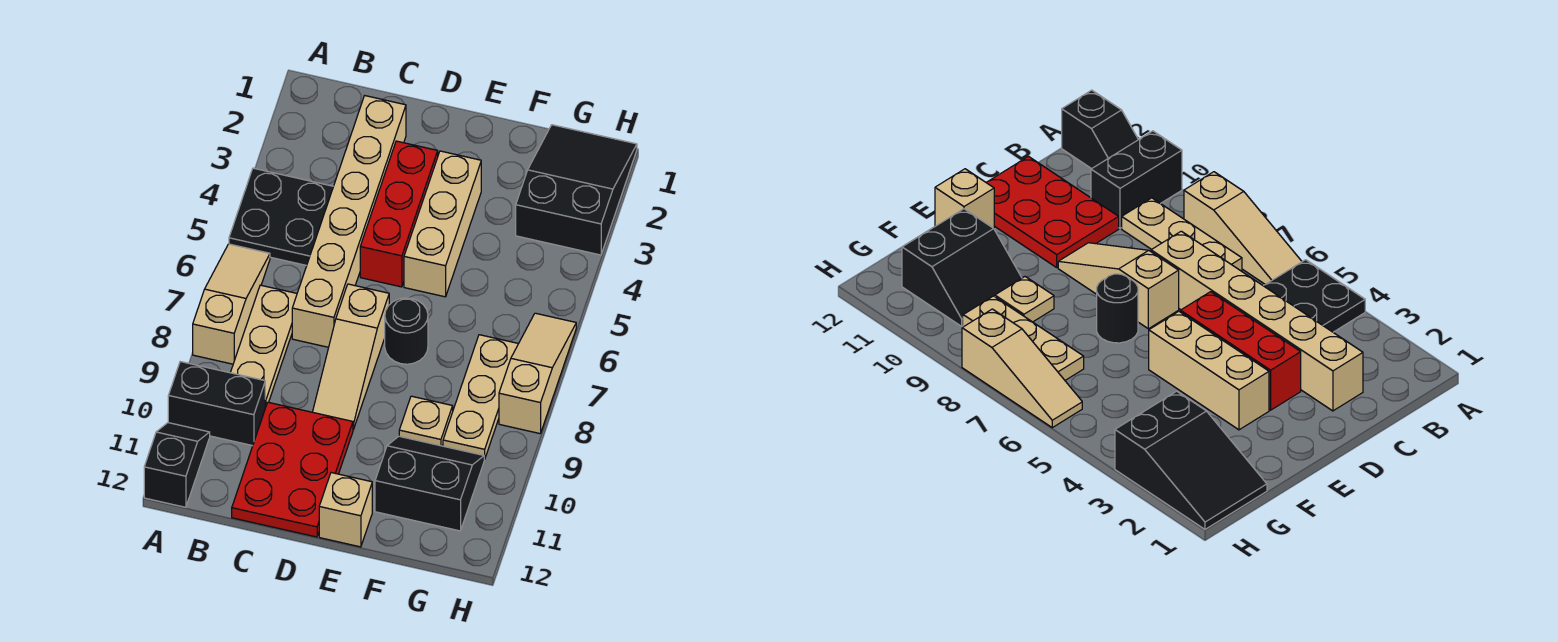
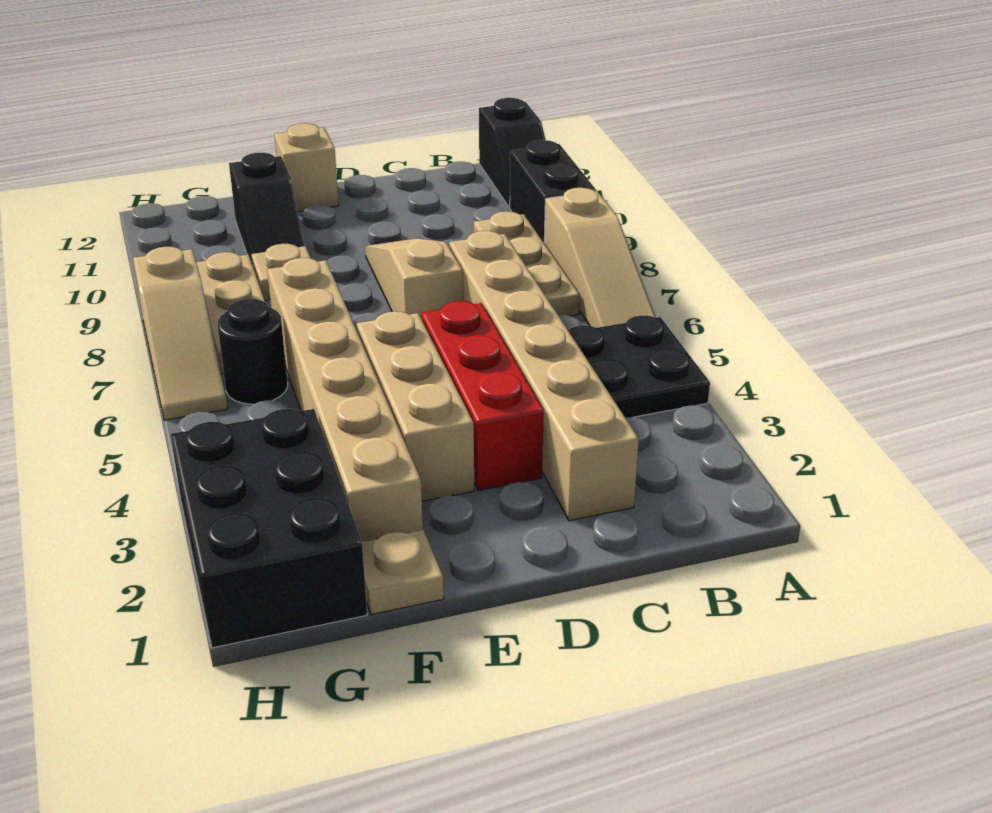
black 1x2 brick [168,362,265,446] -> black 1x2 brick turned to [510,140,596,242]
red 2x3 plate [232,402,353,537] -> none
black 1x1 round brick [385,298,428,364] -> black 1x1 round brick moved to [218,299,288,404]
none -> tan 1x1 plate [362,530,444,614]
none -> tan 1x6 brick [267,258,423,542]
black 2x2 slope [375,436,484,531] -> black 1x2 slope [229,153,304,265]
black 2x3 slope [516,125,637,255] -> black 2x3 brick [170,409,367,648]

